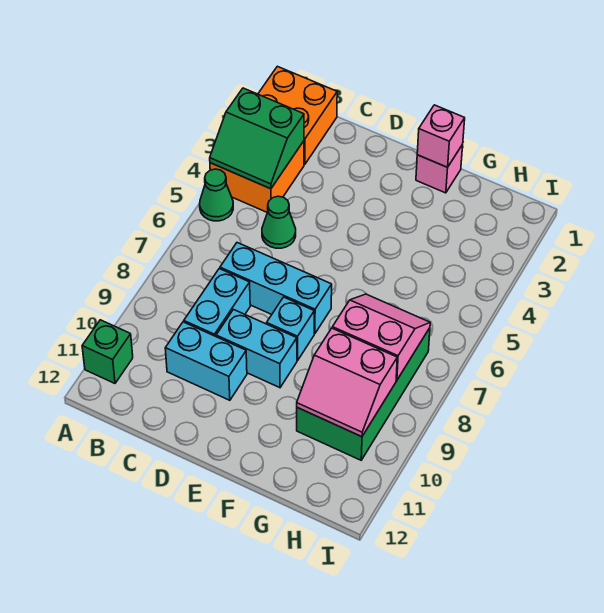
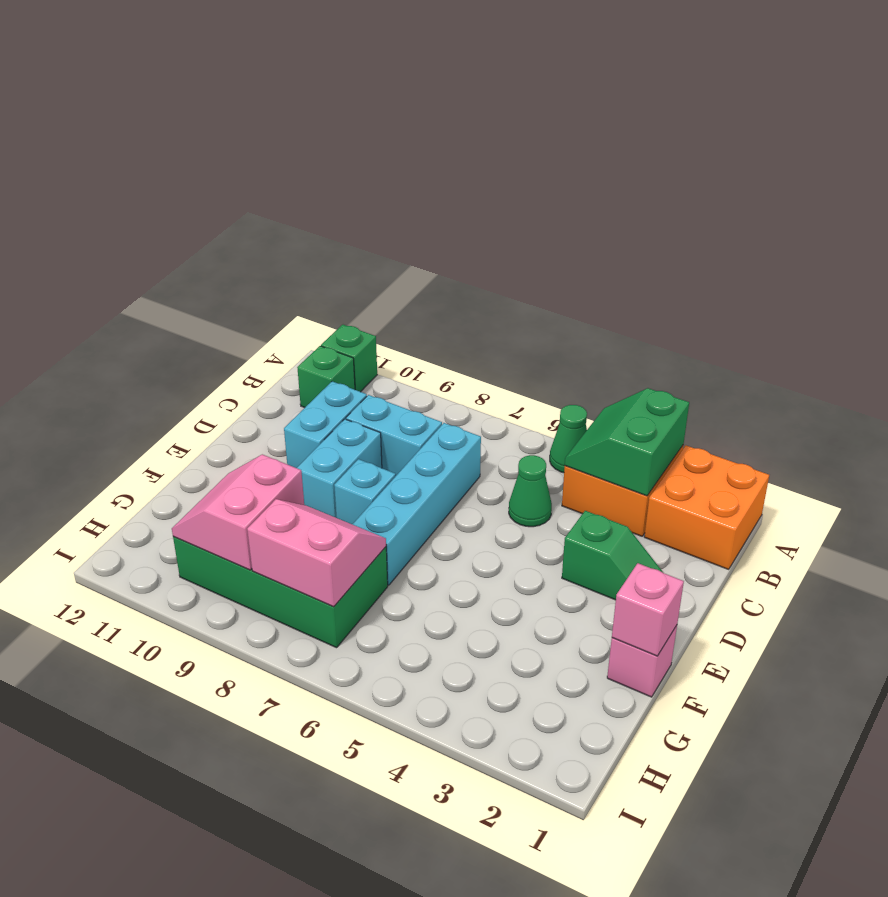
none -> green 1x1 brick [297,346,355,408]
cyan 1x3 brick [220,243,332,334] -> cyan 1x4 brick [353,423,481,585]
none -> green 1x2 slope [562,511,663,600]
pink 2x2 slope [332,294,430,380] -> pink 2x2 slope turned to [247,499,386,607]

